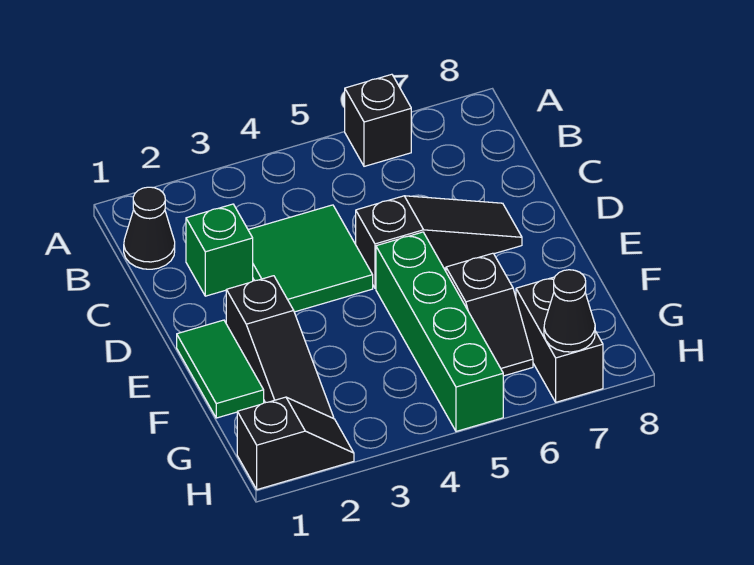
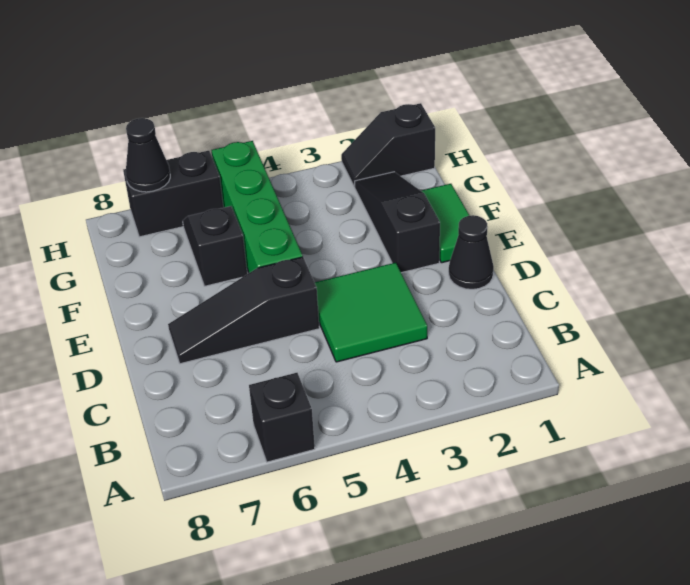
black 1x1 cone [124,187,175,269] -> black 1x1 cone moved to [449,215,494,289]
green 1x1 brick [186,204,253,296] -> none
black 1x2 brick [516,277,603,402] -> black 1x2 brick turned to [123,151,223,237]

